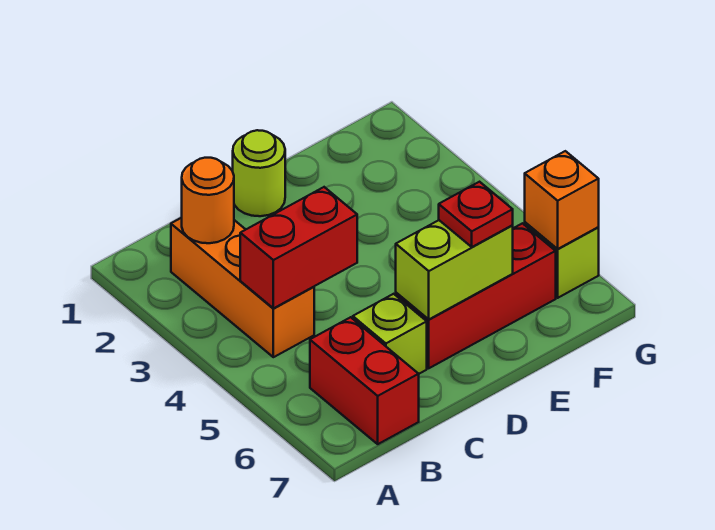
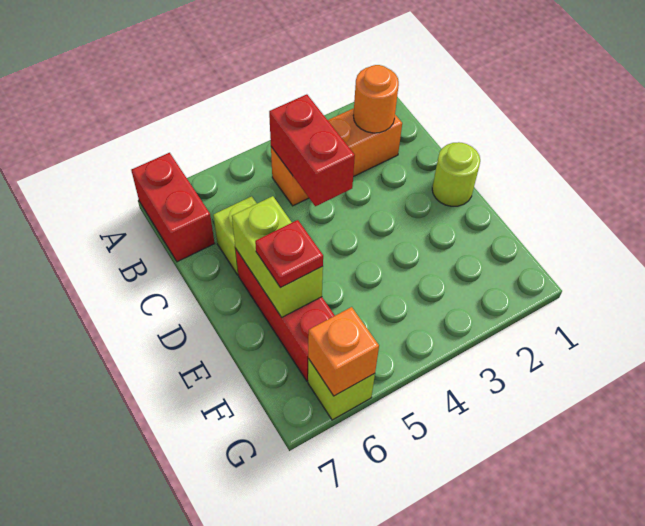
red 1x2 brick [310,317,419,444] -> red 1x2 brick turned to [131,153,215,262]

